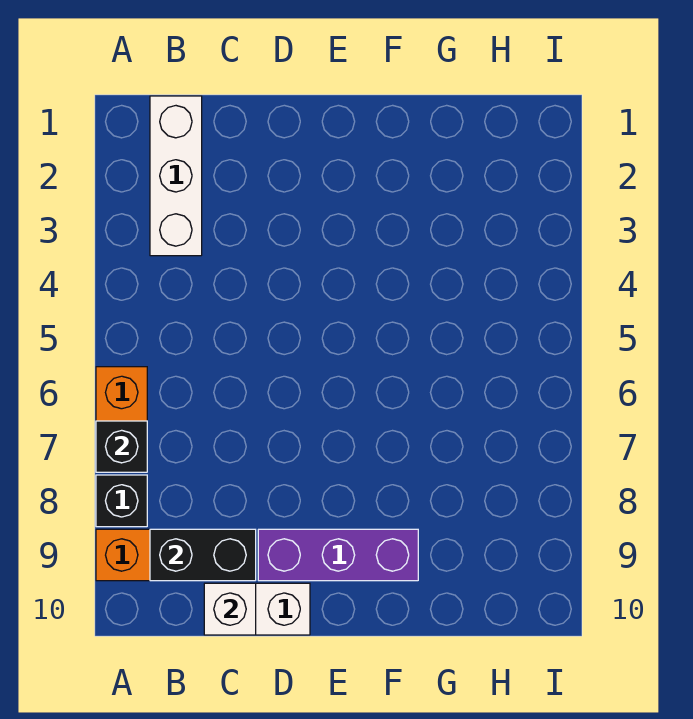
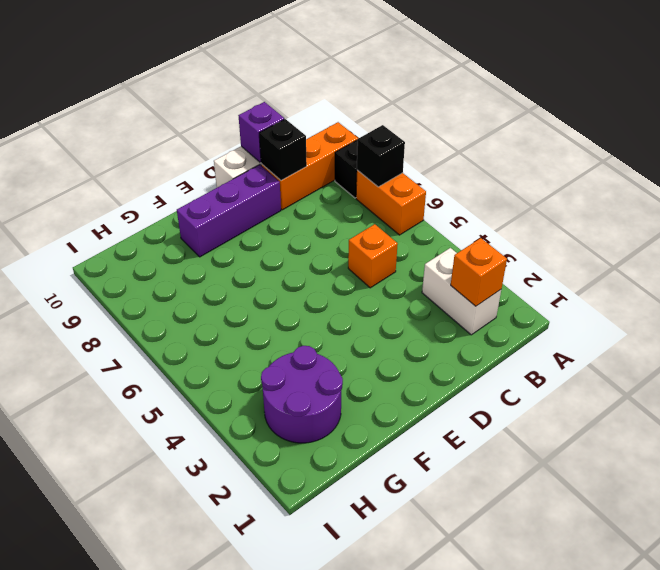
white 1x3 brick [150,96,202,256] -> white 1x2 brick [422,248,501,335]
none -> orange 1x1 brick [451,238,507,306]
black 1x2 brick [150,529,256,581] -> black 1x1 brick [259,119,307,181]
none -> orange 1x1 brick [348,224,398,288]
white 1x1 brick [204,583,256,635] -> purple 1x1 brick [238,102,284,162]
none -> purple 2x2 round brick [261,346,343,443]

